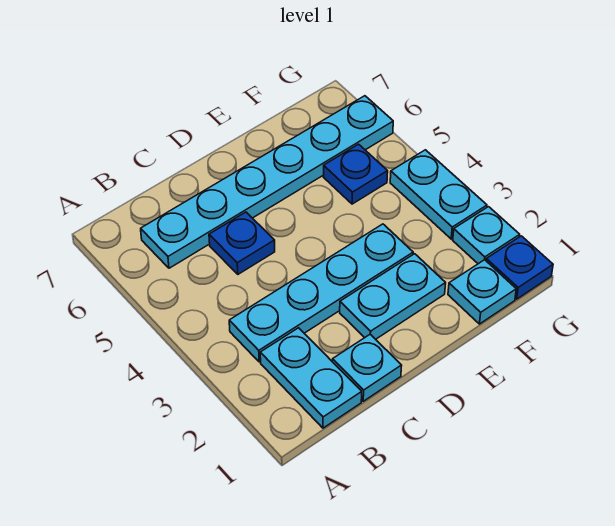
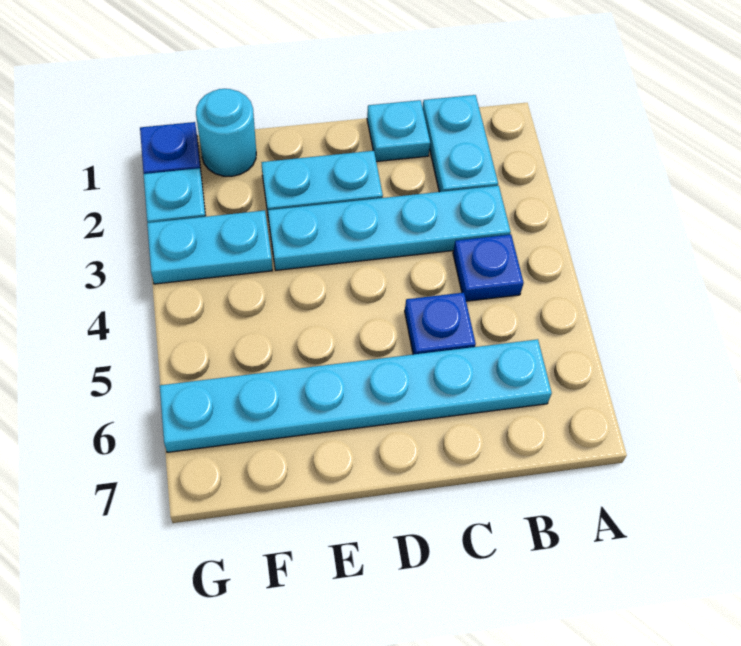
cyan 1x1 plate [448,260,516,324] -> cyan 1x1 round brick [196,89,256,176]
blue 1x1 plate [324,144,388,204] -> blue 1x1 plate moved to [453,234,524,301]
cyan 1x2 plate [390,150,487,239] -> cyan 1x2 plate turned to [147,210,272,284]

